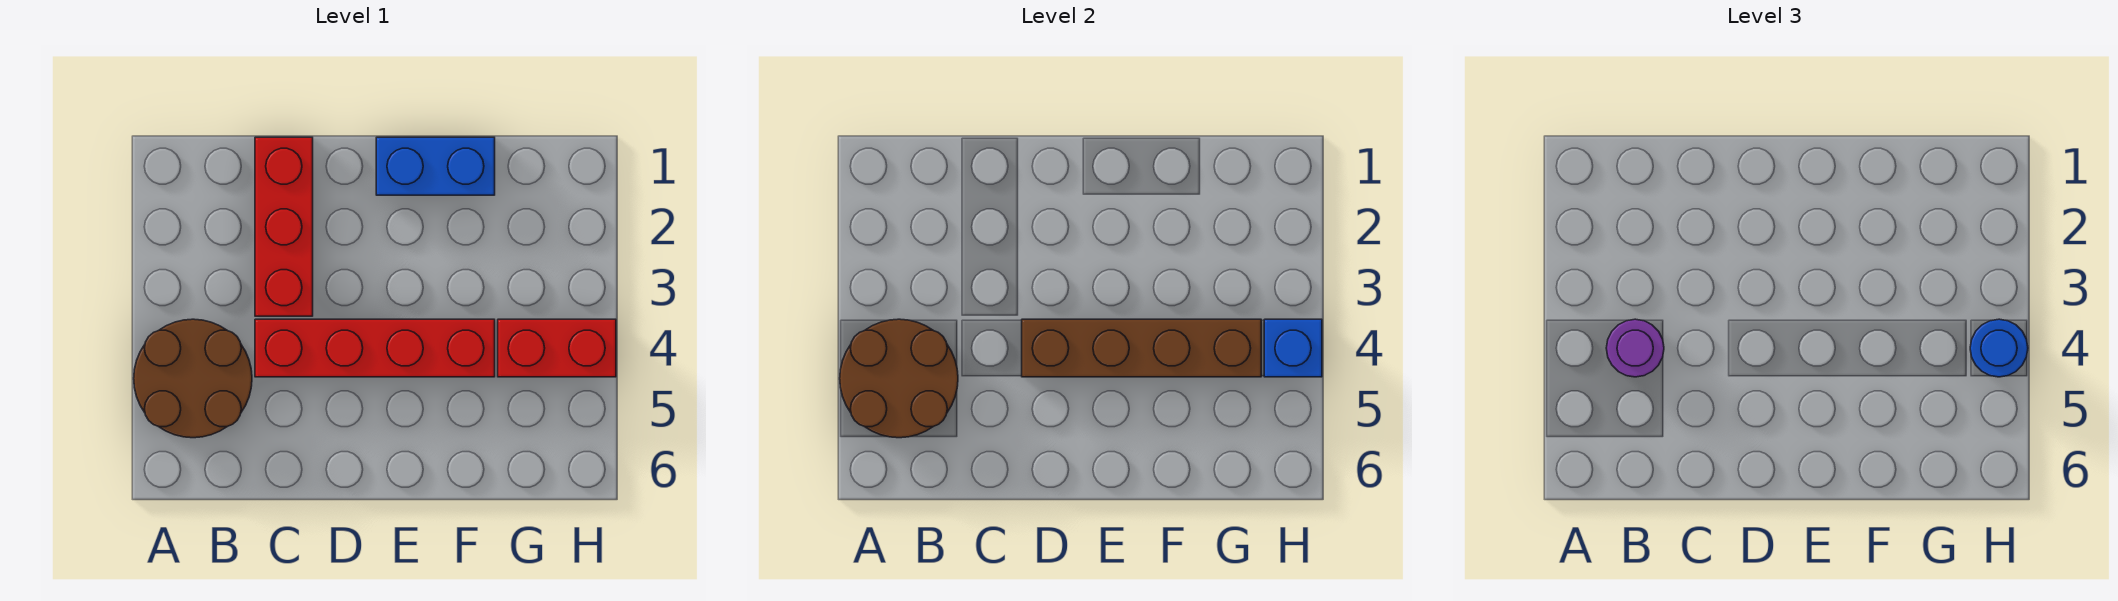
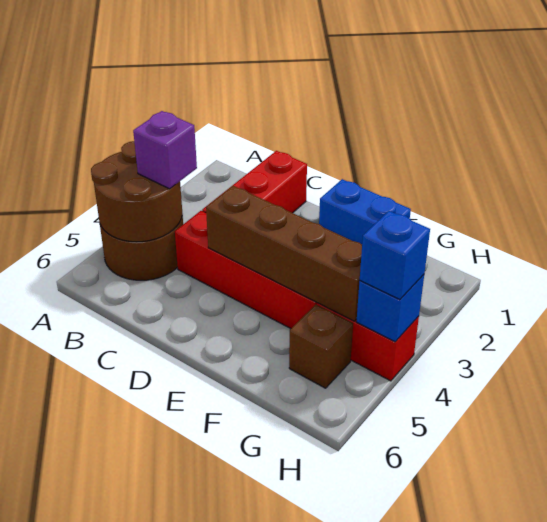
purple 1x1 round brick [1606,319,1664,377] -> purple 1x1 brick [133,111,197,189]
none -> brown 1x1 brick [289,305,353,388]
blue 1x1 round brick [1970,319,2028,377] -> blue 1x1 brick [360,211,430,300]

